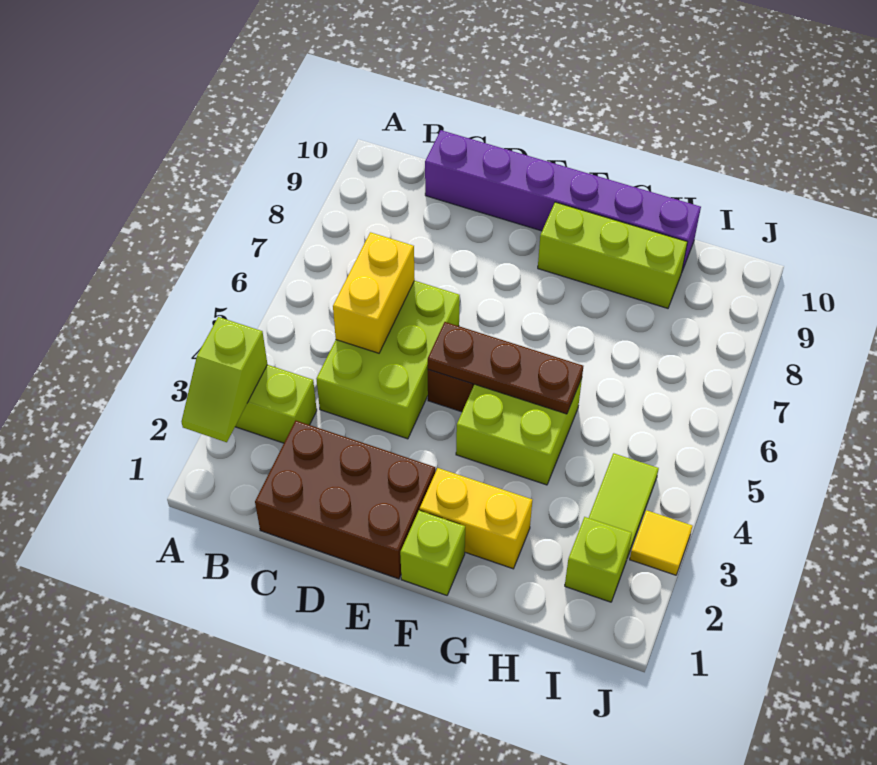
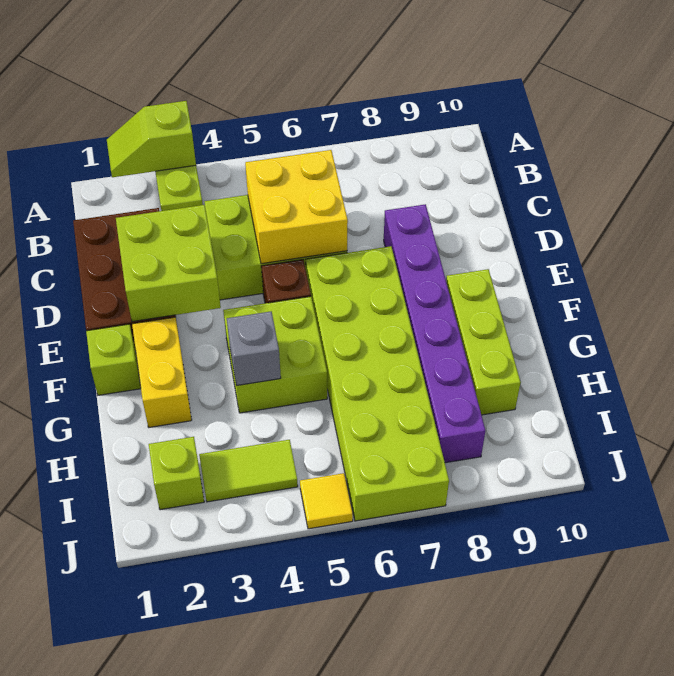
yellow 1x2 brick [333,232,415,353] -> yellow 2x2 brick [245,150,348,264]
purple 1x6 brick [425,130,701,271] -> purple 1x6 brick moved to [384,204,485,463]
none -> lime 2x2 brick [116,205,221,322]
brown 1x3 plate [428,322,583,414] -> none
none -> lime 2x6 brick [306,246,449,521]
none -> grey 1x1 brick [227,312,281,386]
yellow 1x1 tile [630,510,692,575] -> yellow 1x1 tile moved to [300,473,353,529]

